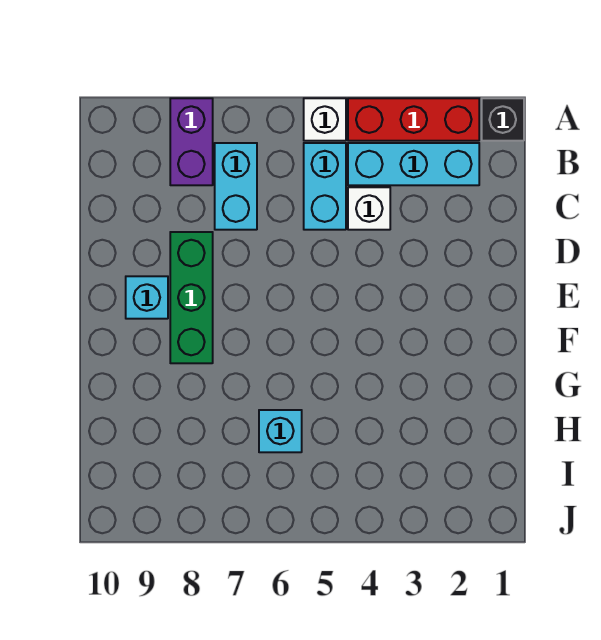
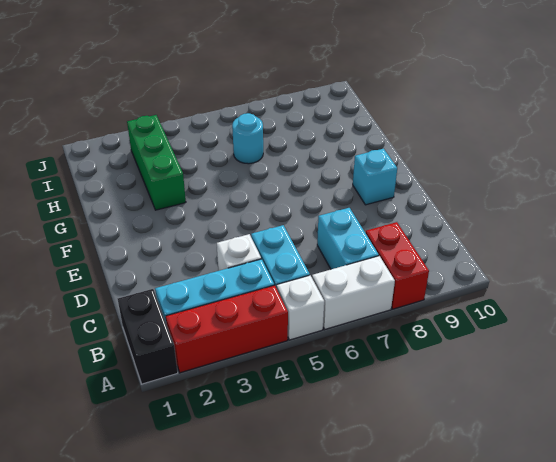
black 1x1 brick [482,98,524,141] -> black 1x2 brick [118,289,178,384]
none -> white 1x2 brick [312,256,395,329]
purple 1x2 brick [170,98,213,185] -> red 1x2 brick [366,222,429,309]
green 1x3 brick [170,232,213,363] -> green 1x3 brick moved to [127,115,186,210]
cyan 1x1 brick [259,410,302,452] -> cyan 1x1 round brick [232,113,263,164]

